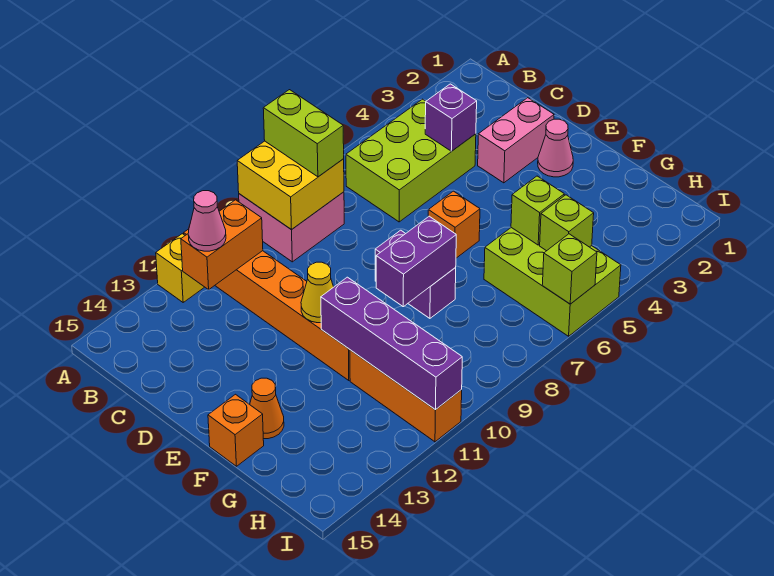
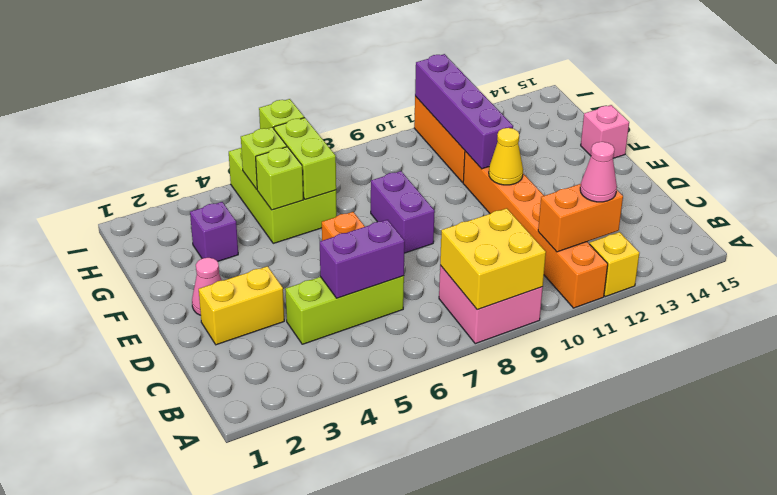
lime 1x2 brick [263,90,344,177] -> lime 1x2 brick moved to [274,118,336,200]
lime 2x3 brick [346,99,476,222] -> lime 1x3 brick [285,276,404,344]
purple 1x1 brick [425,84,477,151] -> purple 1x1 brick moved to [190,202,238,261]
pink 1x2 brick [478,98,554,183] -> yellow 1x2 brick [199,266,284,345]
purple 1x2 brick [376,216,456,307] -> purple 1x2 brick moved to [320,220,405,298]
orange 1x1 cone [250,378,284,439] -> none
orange 1x1 brick [208,394,264,466] -> pink 1x1 brick [581,105,629,158]

